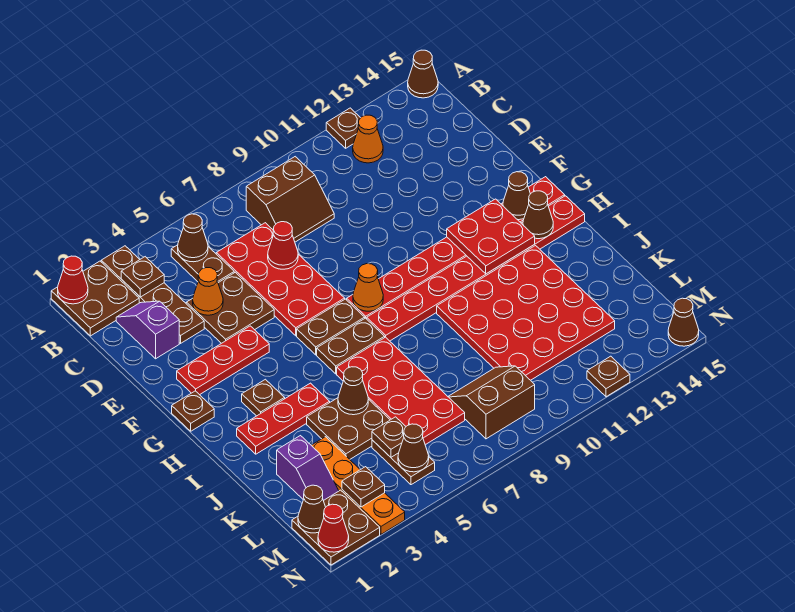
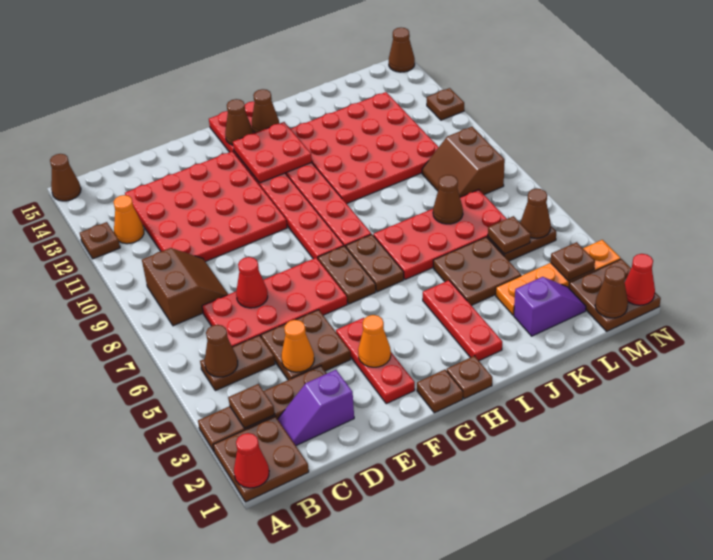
none -> red 4x4 plate [125,151,287,262]
orange 1x1 cone [353,264,383,311] -> orange 1x1 cone moved to [358,315,391,367]
brown 1x1 plate [242,379,285,416] -> brown 1x1 plate moved to [447,356,492,399]
brown 1x1 cone [338,367,368,415] -> brown 1x1 cone moved to [433,175,463,224]

